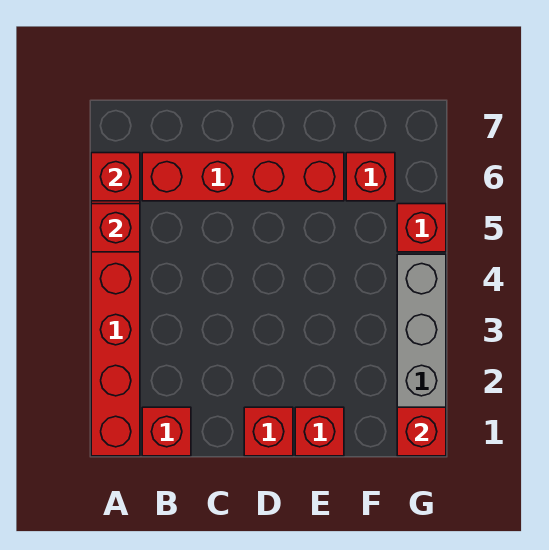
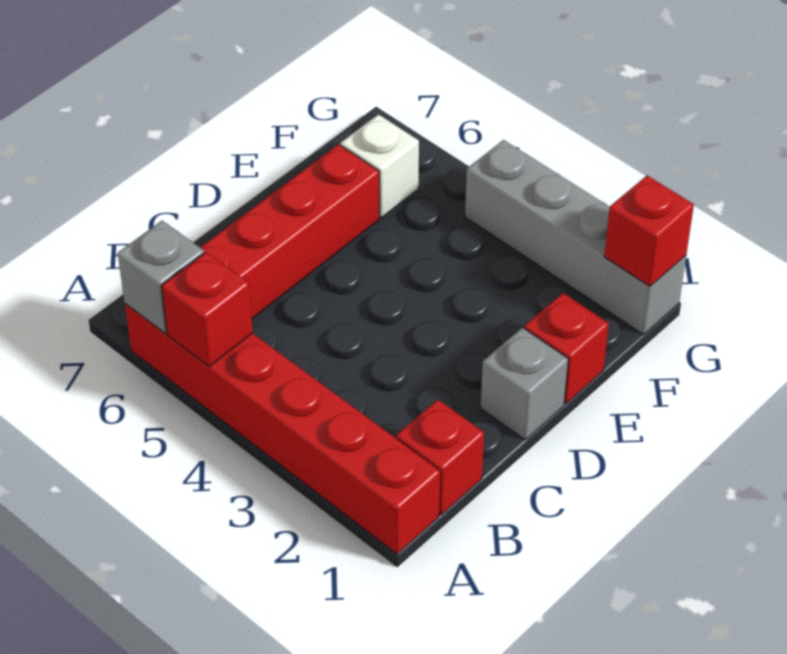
red 1x1 brick [91,153,140,201] -> grey 1x1 brick [118,221,204,333]
red 1x1 brick [244,407,293,456] -> grey 1x1 brick [481,327,568,440]
red 1x1 brick [346,153,395,201] -> white 1x1 brick [340,115,419,218]
red 1x1 brick [397,204,446,252] -> none

